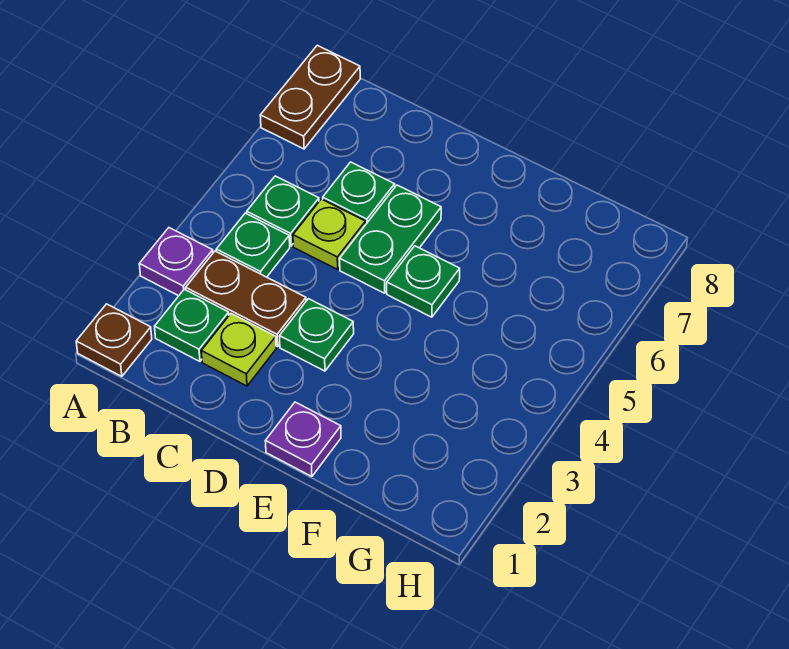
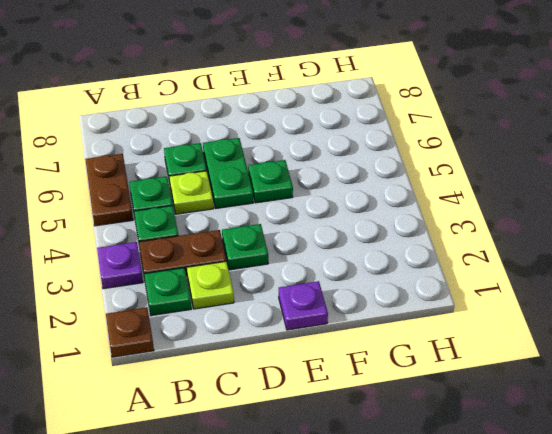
brown 1x2 plate [260,45,360,149] -> brown 1x2 plate moved to [85,154,133,226]

